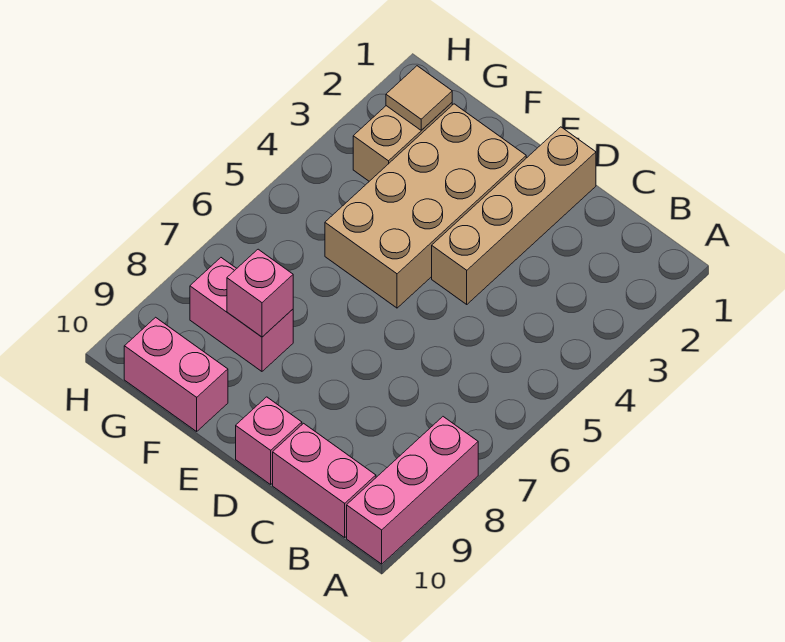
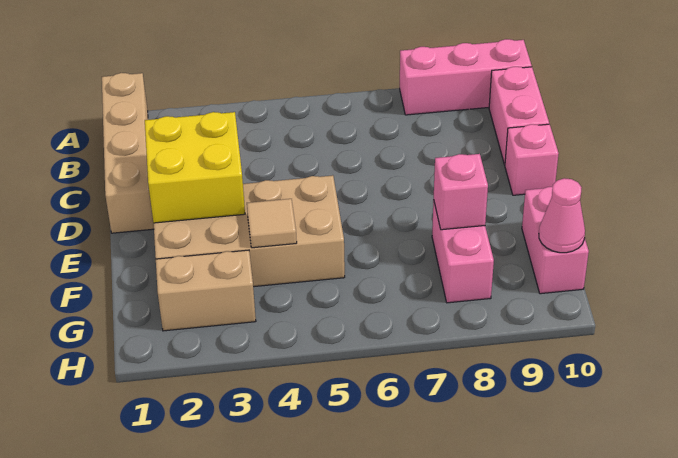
tan 1x4 brick [432,127,596,304] -> tan 1x4 brick turned to [102,73,154,233]
none -> yellow 2x2 brick [145,112,245,223]
tan 1x1 tile [386,66,452,130] -> tan 1x1 tile moved to [247,199,297,248]
none -> pink 1x1 cone [539,178,585,253]

